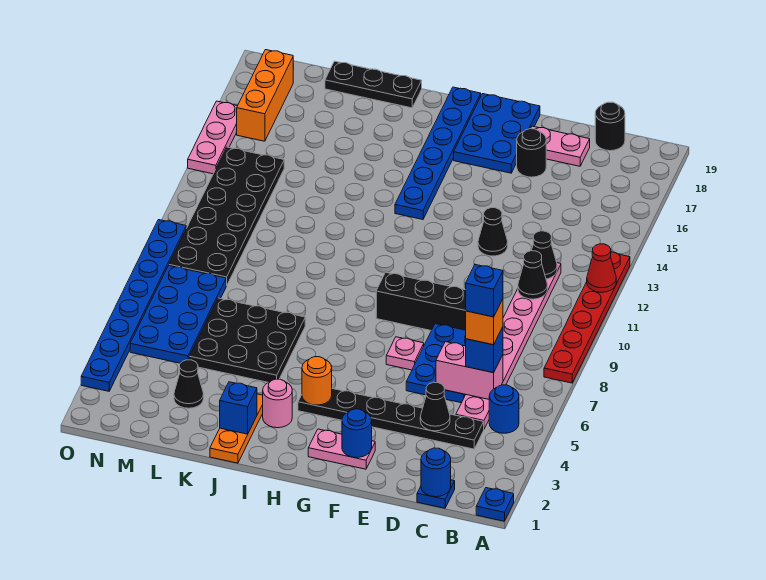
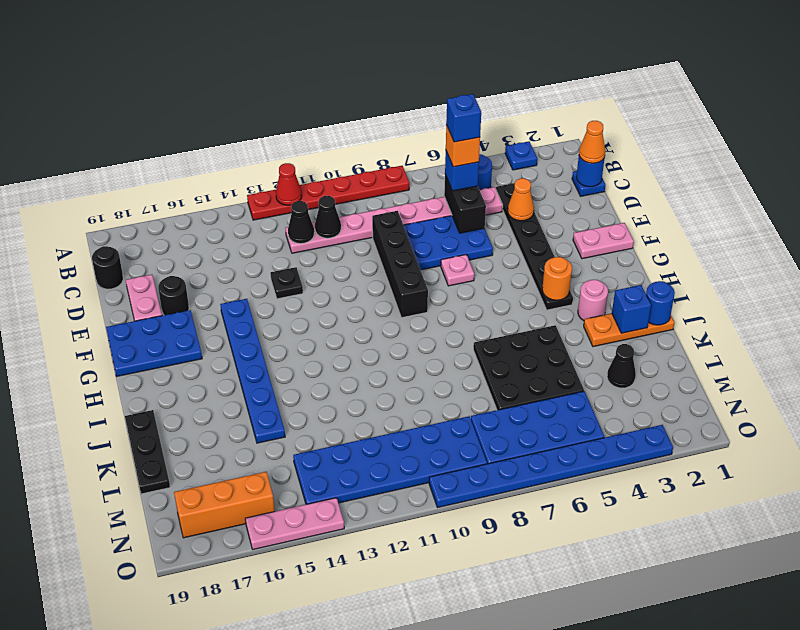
blue 1x1 plate [476,488,514,521] -> blue 1x1 plate moved to [505,141,537,170]
none -> orange 1x1 cone [579,121,605,163]
pink 1x2 brick [436,342,503,399] -> black 1x2 brick [444,174,486,233]
black 1x1 cone [420,382,450,431] -> orange 1x1 cone [508,178,534,221]
black 1x1 cone [478,208,508,256] -> black 1x1 plate [270,267,303,299]
pink 1x2 plate [308,429,375,469] -> pink 1x2 plate turned to [573,223,634,259]
blue 1x1 round brick [342,409,372,458] -> blue 1x1 round brick moved to [646,281,675,325]
blue 1x6 plate [395,87,481,220] -> blue 1x6 plate turned to [220,299,285,443]
black 2x6 plate [169,147,284,286] -> blue 2x6 plate [293,416,487,504]

